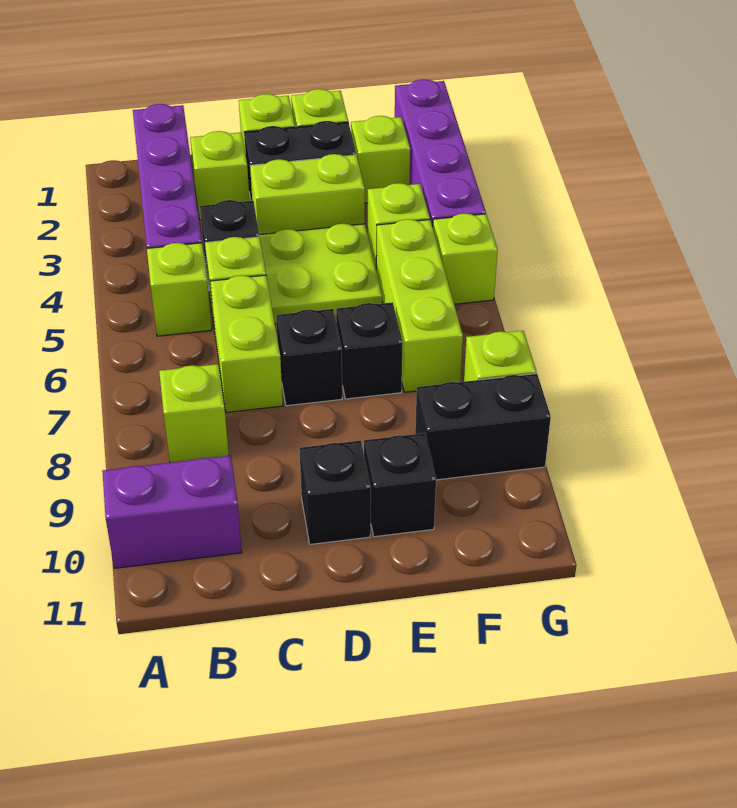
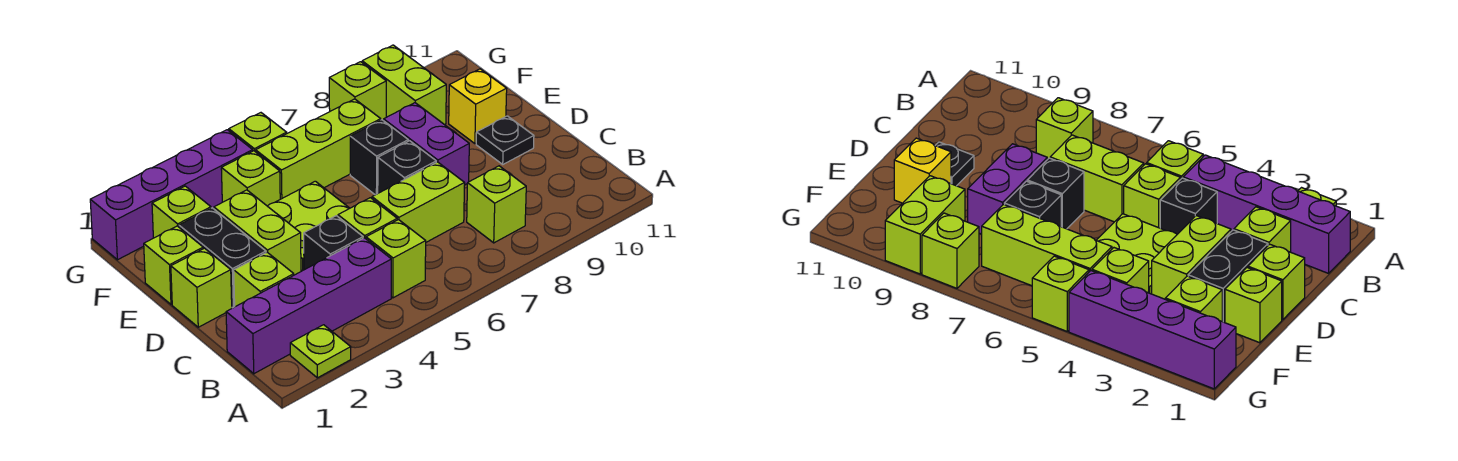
none -> lime 1x1 plate [290,325,351,378]
purple 1x2 brick [102,456,242,568] -> purple 1x2 brick moved to [384,103,469,185]
black 1x1 brick [299,441,371,544] -> black 1x1 plate [476,116,534,164]
black 1x1 brick [364,433,436,537] -> yellow 1x1 brick [449,69,507,144]
black 1x2 brick [415,373,551,480] -> lime 1x2 brick [362,45,446,125]

